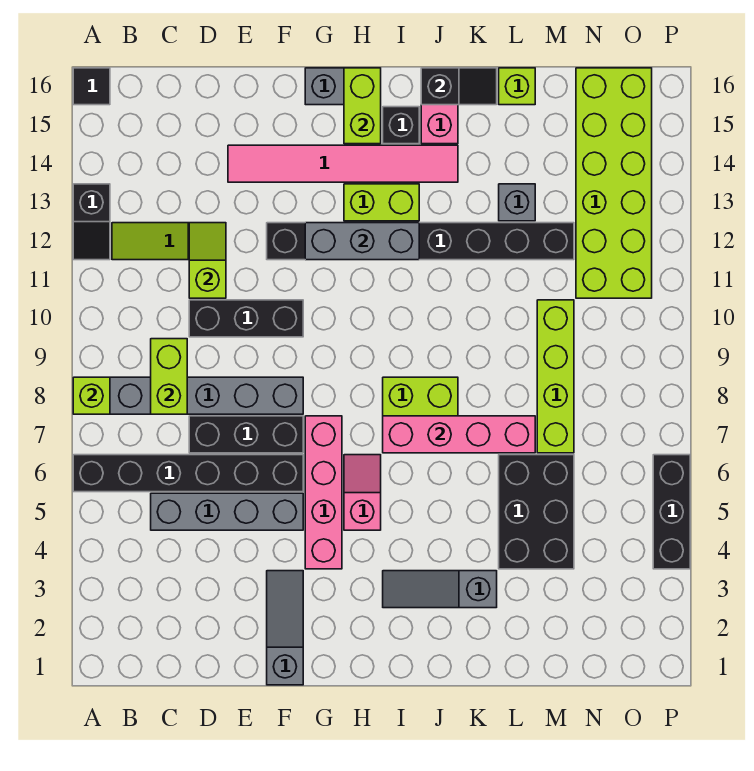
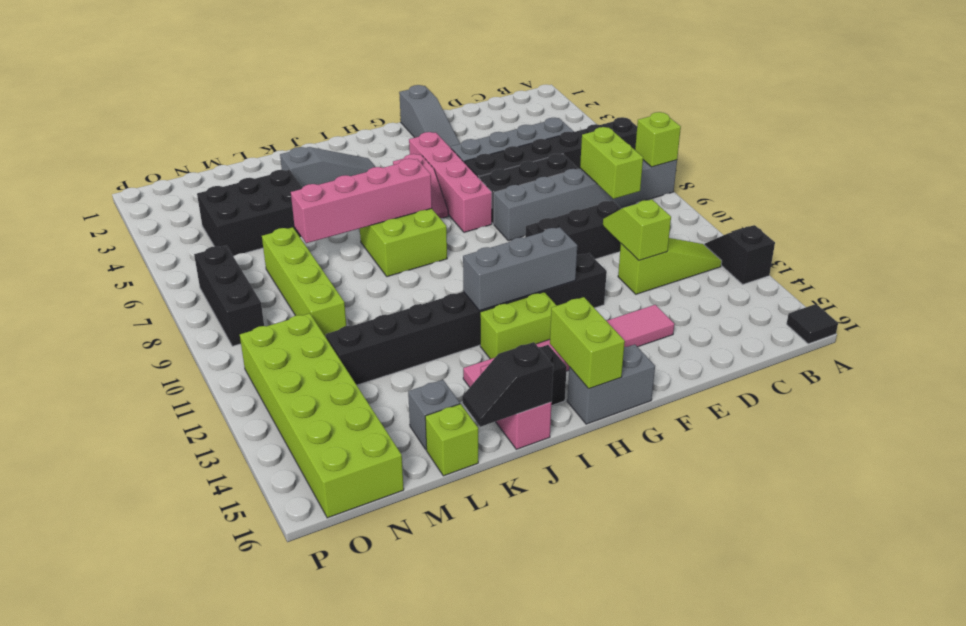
lime 1x2 slope [189,223,226,298] -> lime 1x2 slope turned to [603,199,671,260]
black 2x3 brick [499,455,574,569] -> black 2x3 brick turned to [197,170,303,256]
grey 1x1 brick [499,184,535,221] -> grey 1x1 brick moved to [408,380,460,450]
black 1x3 brick [653,455,690,569] -> black 1x3 brick moved to [194,245,264,346]

